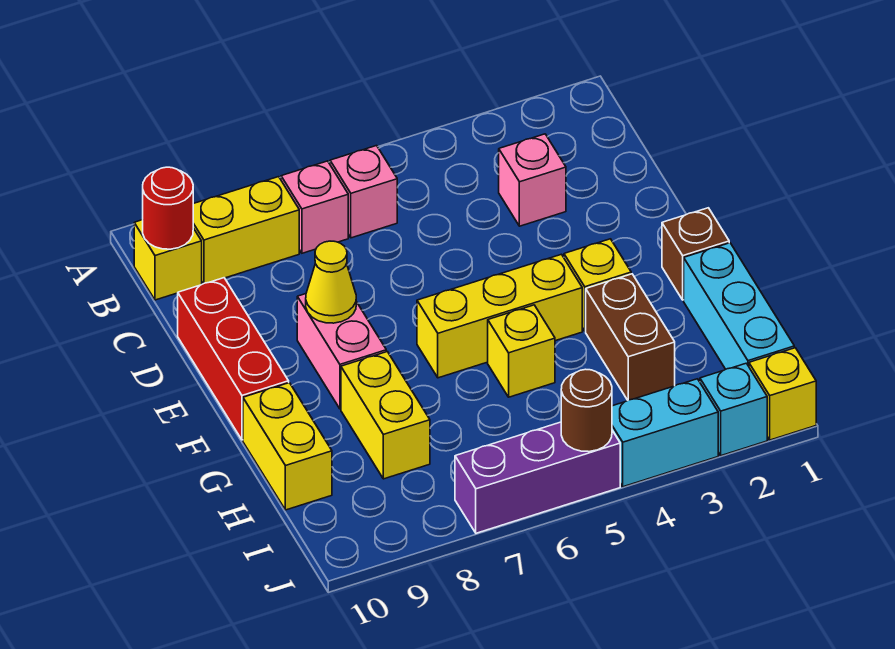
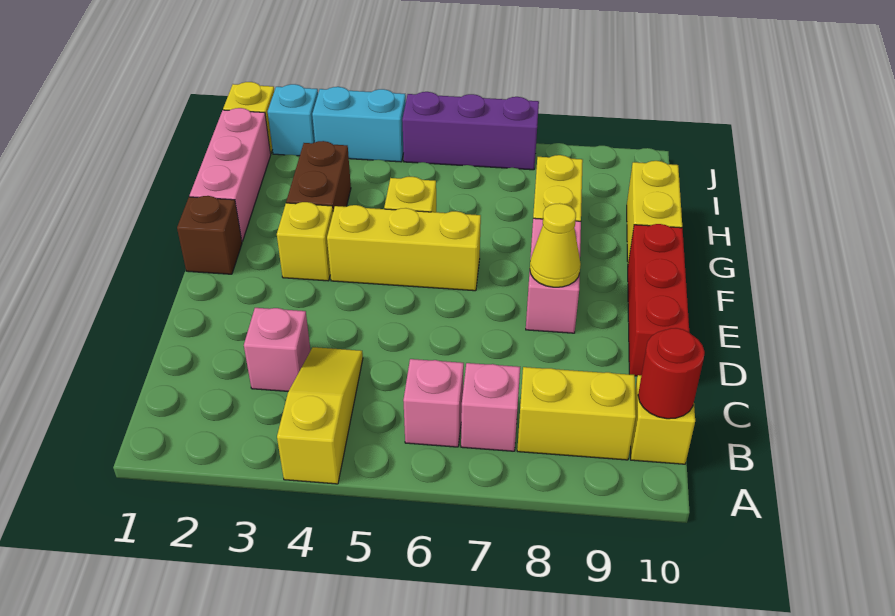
none -> yellow 1x3 slope [277,347,363,484]
cyan 1x3 brick [684,243,794,369] -> pink 1x3 brick [190,108,271,241]
brown 1x1 round brick [561,369,612,452] -> none

